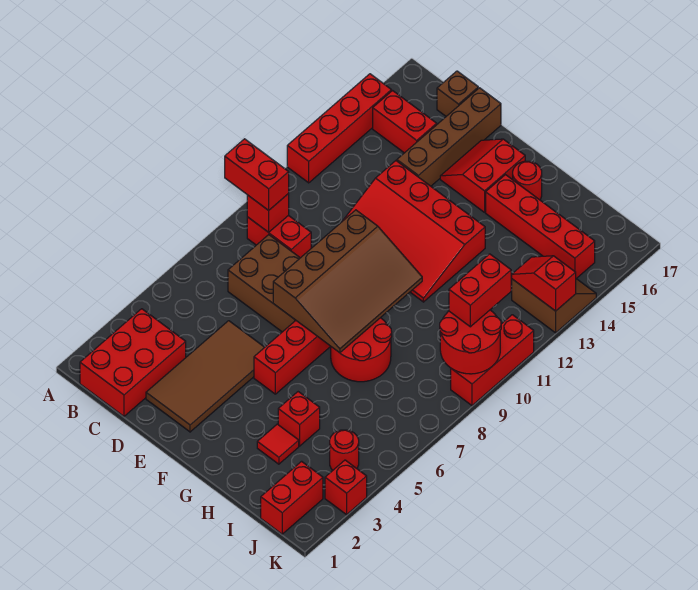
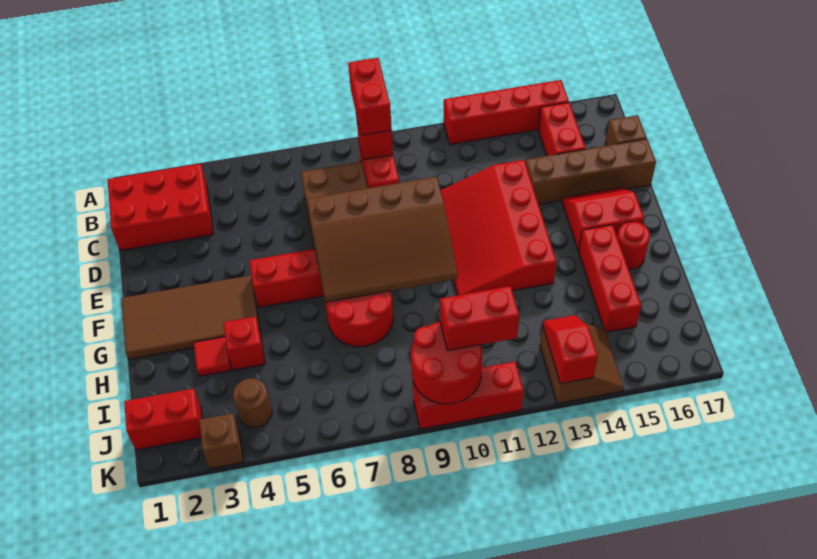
brown 2x4 tile [146,321,265,432] -> brown 2x4 tile moved to [121,275,260,359]
red 1x4 brick [486,175,595,279] -> red 1x3 brick [579,225,641,332]
red 1x1 round brick [330,430,359,470] -> brown 1x1 round brick [233,378,272,428]
red 1x1 brick [325,460,367,515] -> brown 1x1 brick [199,413,243,469]

